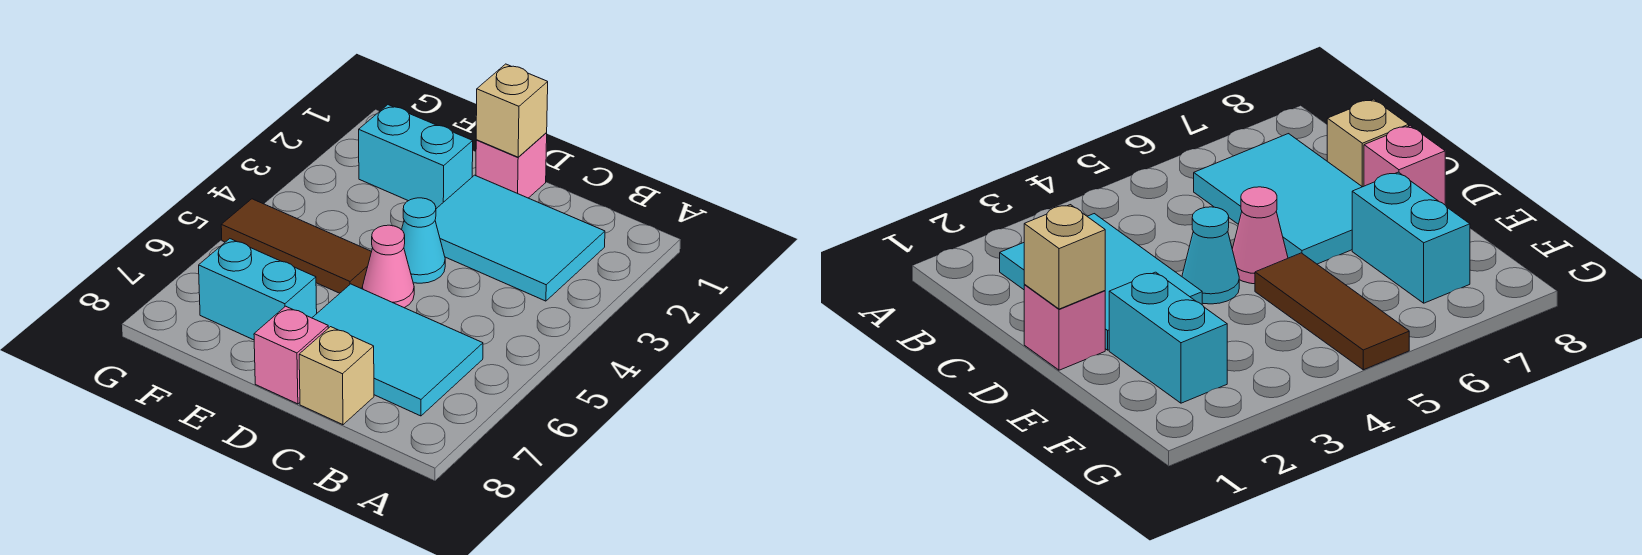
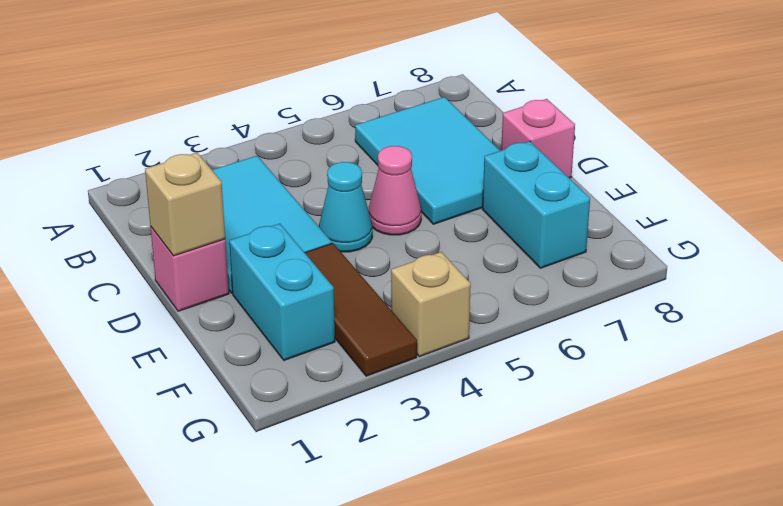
tan 1x1 brick [299,327,374,425] -> tan 1x1 brick moved to [391,252,471,357]
brown 1x3 tile [221,199,372,293] -> brown 1x3 tile moved to [305,243,417,376]

